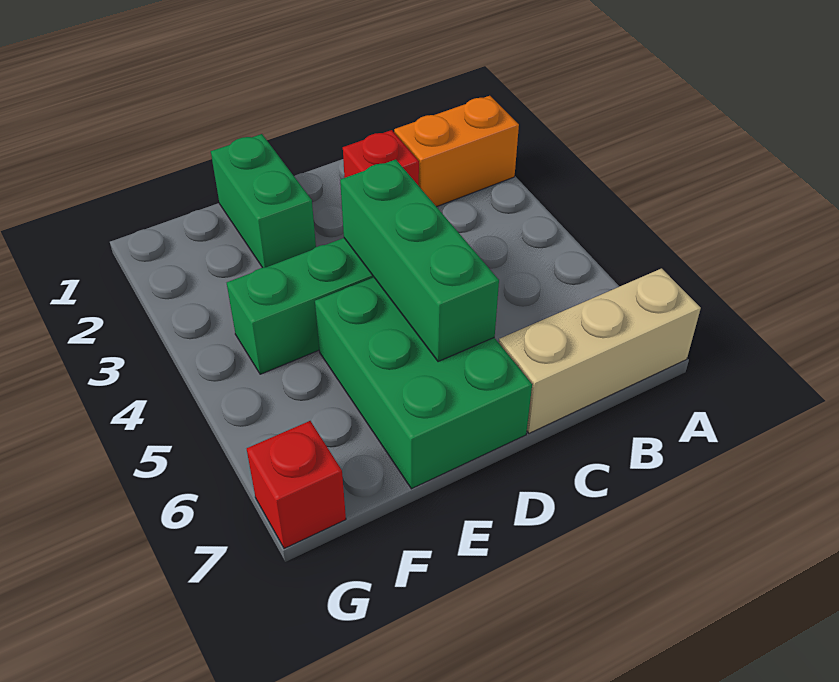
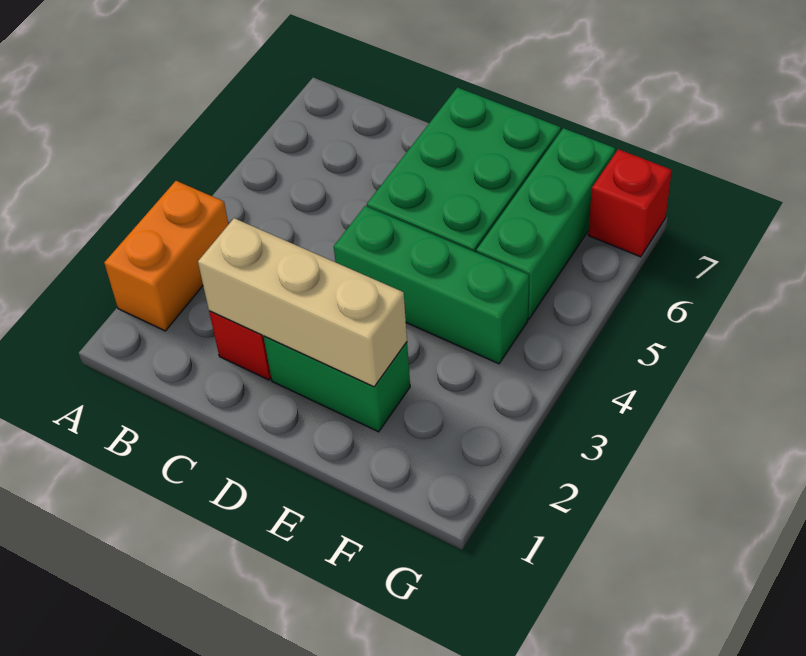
orange 1x2 brick [394,96,519,207] -> orange 1x2 brick turned to [104,181,229,331]
tan 1x3 brick [499,268,701,433] -> tan 1x3 brick moved to [198,218,407,387]
green 1x3 brick [340,160,499,362] -> green 1x3 brick moved to [476,128,615,319]
green 1x2 brick [211,134,316,268] -> green 1x2 brick turned to [264,336,410,432]

